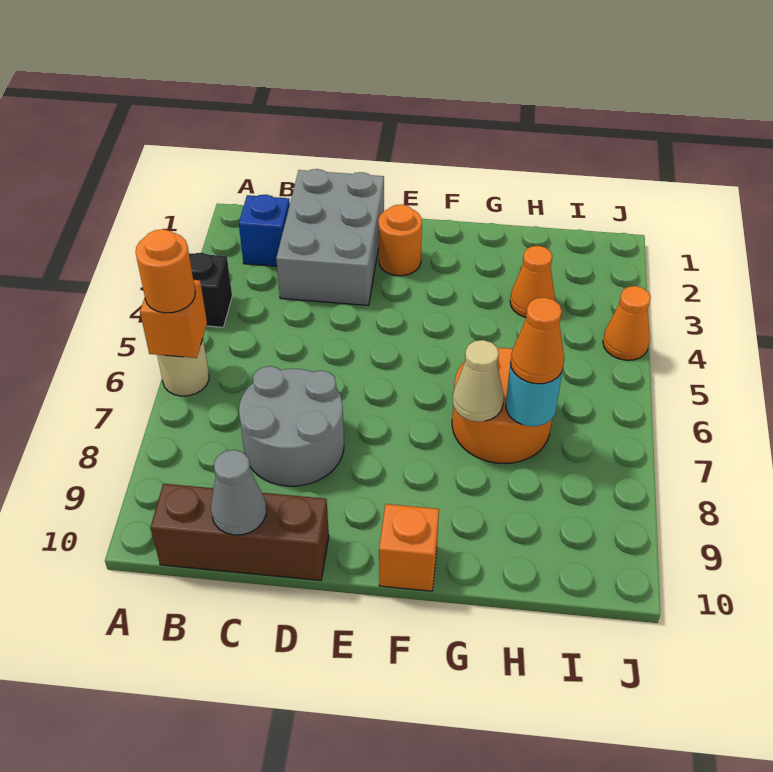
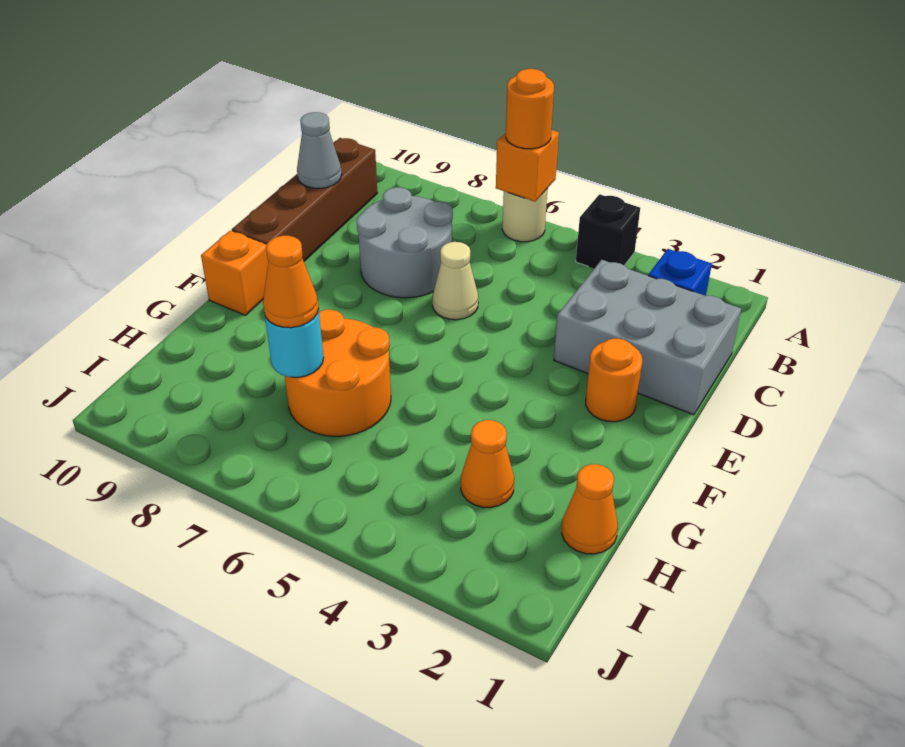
brown 1x3 brick [150,484,329,580] -> brown 1x4 brick [232,138,377,261]
tan 1x1 cone [453,340,504,422] -> tan 1x1 cone moved to [432,242,478,320]
orange 1x1 cone [603,286,651,360] -> orange 1x1 cone moved to [562,464,618,554]

